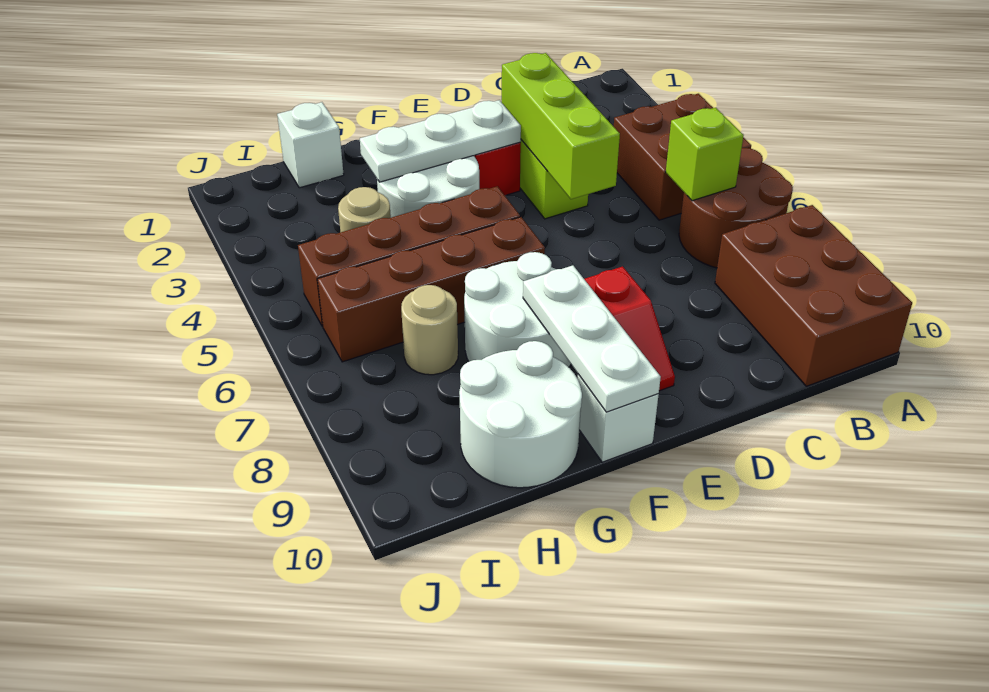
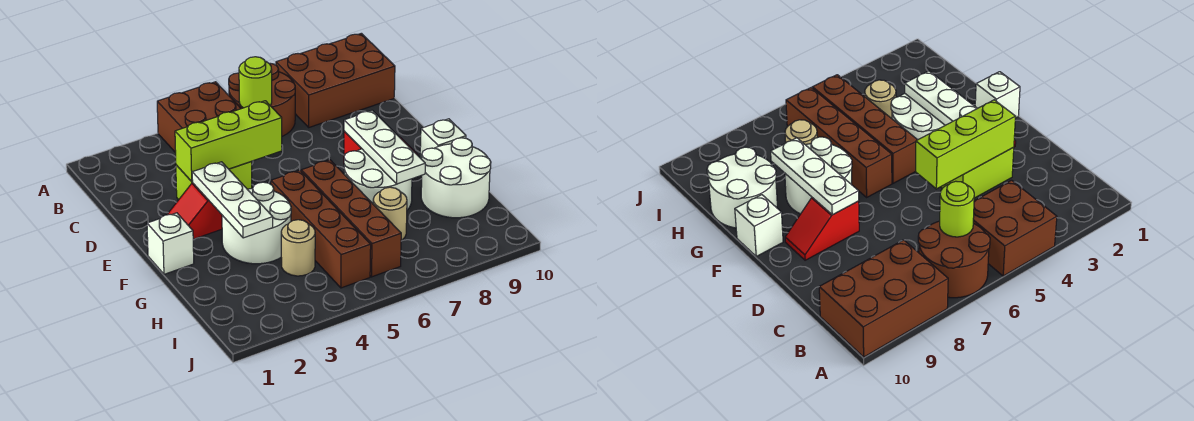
lime 1x1 brick [666,108,744,201] -> lime 1x1 round brick [239,57,272,108]
white 1x3 plate [523,265,661,412] -> white 1x3 plate turned to [344,110,425,184]
white 1x1 brick [277,102,344,188] -> white 1x1 brick moved to [147,213,194,274]

